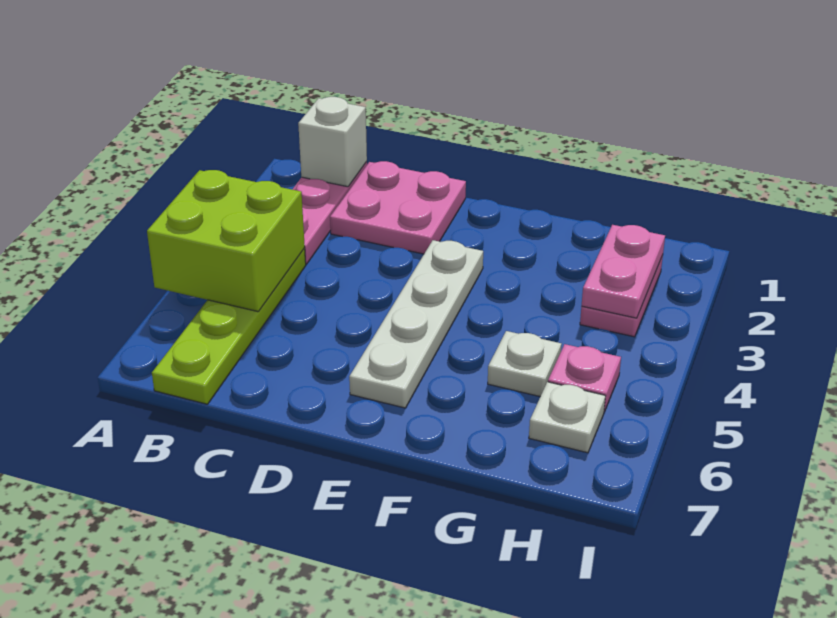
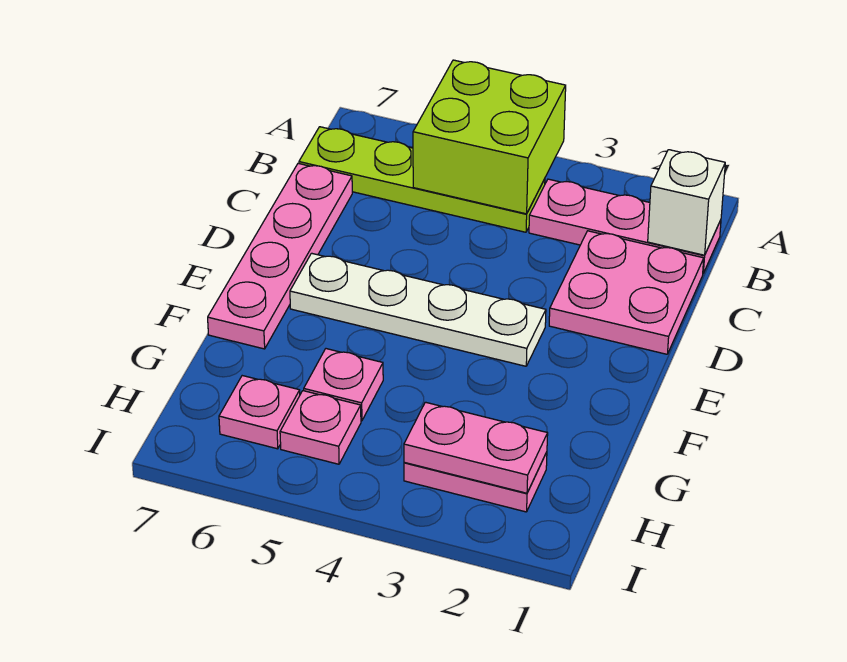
none -> pink 1x4 plate [208,163,352,349]
white 1x1 plate [488,331,562,397] -> pink 1x1 plate [304,349,383,421]
white 1x1 plate [529,382,605,453] -> pink 1x1 plate [219,376,300,449]

